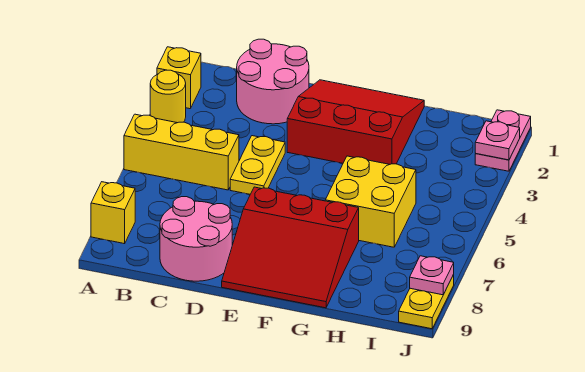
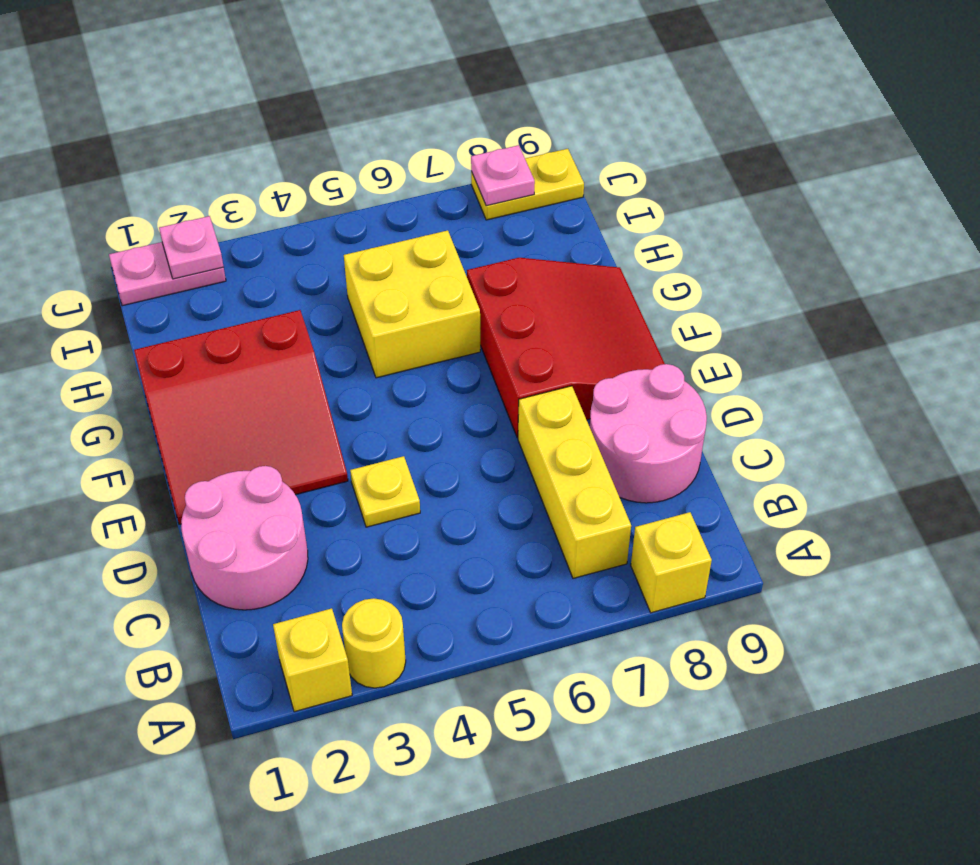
yellow 1x3 brick [124,114,239,190] -> yellow 1x3 brick moved to [518,386,631,578]
yellow 1x2 plate [230,136,285,194] -> yellow 1x1 plate [350,456,420,527]
red 3x3 slope [287,80,424,164] -> red 3x3 slope turned to [134,310,348,525]

